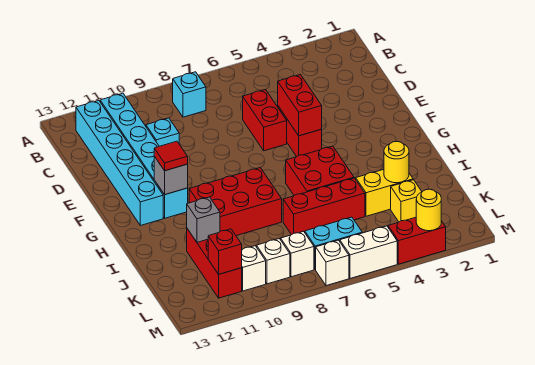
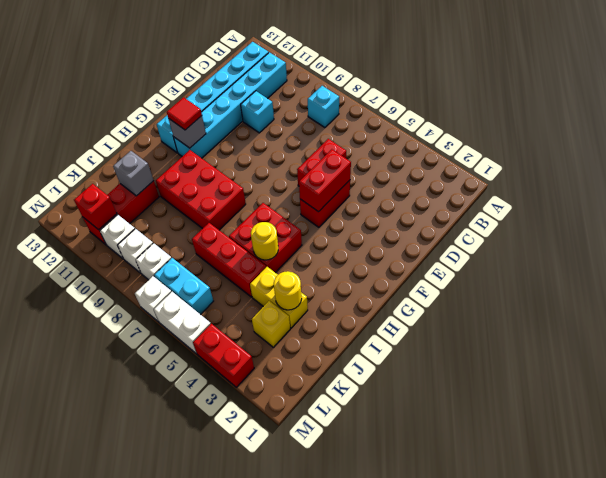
yellow 1x1 round brick [416,189,441,231] -> yellow 1x1 round brick moved to [251,222,278,260]

